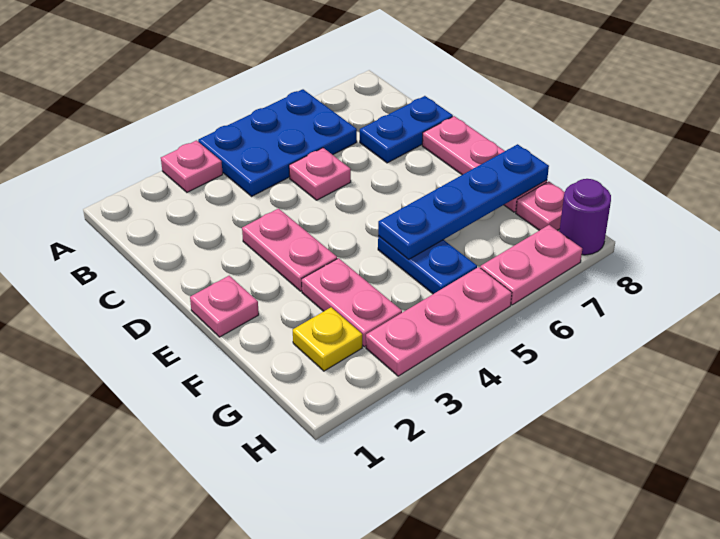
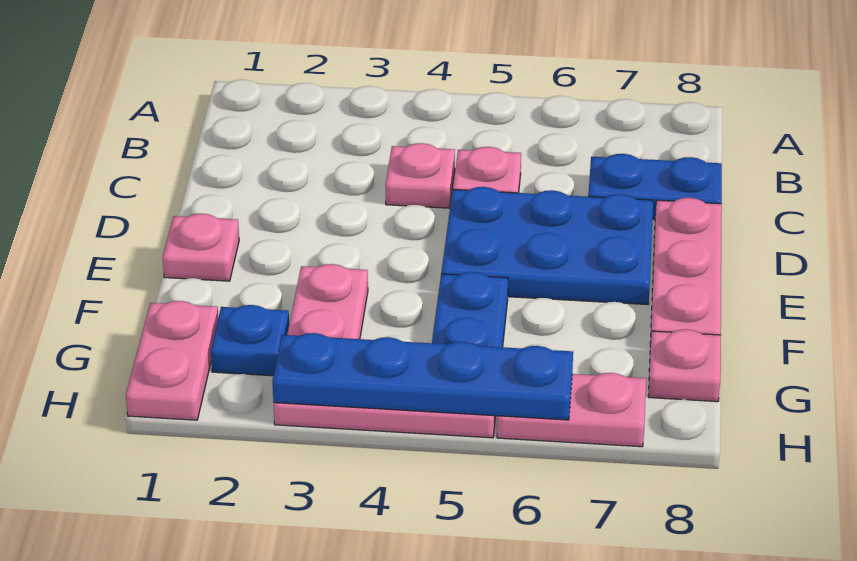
pink 1x1 plate [161,140,223,192] -> pink 1x1 plate moved to [385,143,455,208]
blue 2x3 plate [198,89,357,196] -> blue 2x3 plate moved to [441,187,653,305]
pink 1x2 plate [242,209,337,291] -> pink 1x2 plate moved to [126,301,218,420]
blue 1x4 plate [378,144,549,260] -> blue 1x4 plate moved to [272,333,573,420]
yellow 1x1 plate [293,307,362,371] -> blue 1x1 plate [211,305,289,376]
purple 1x1 round brick [559,179,611,255] -> none

